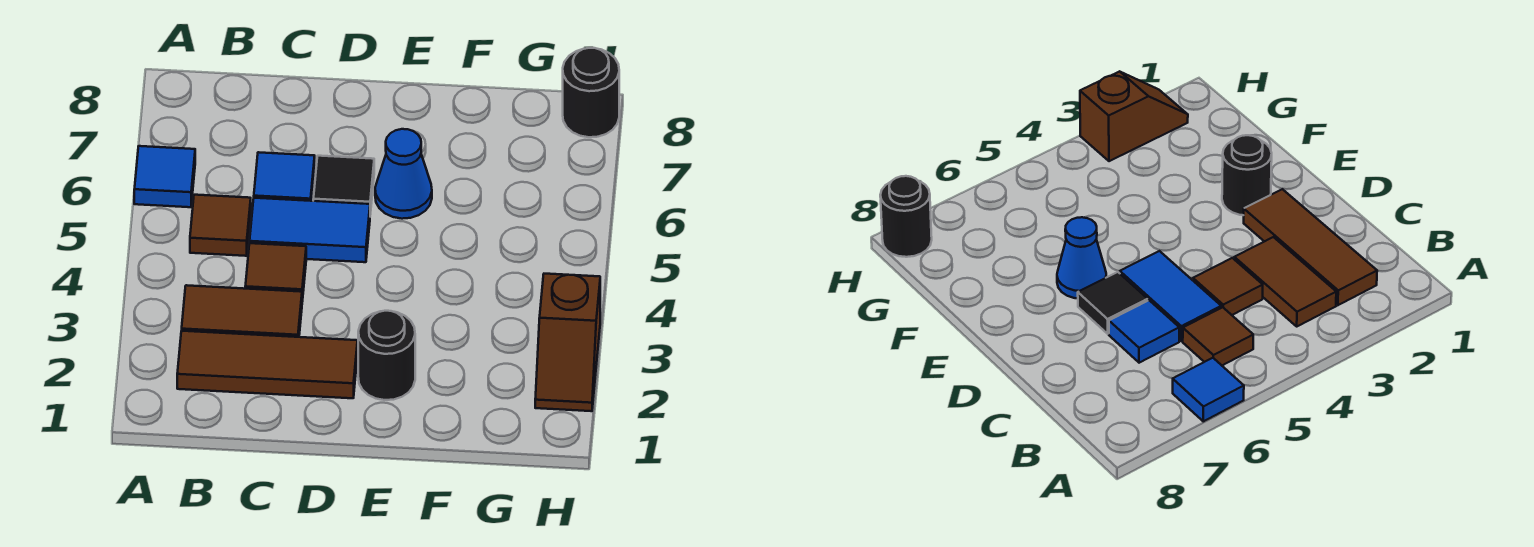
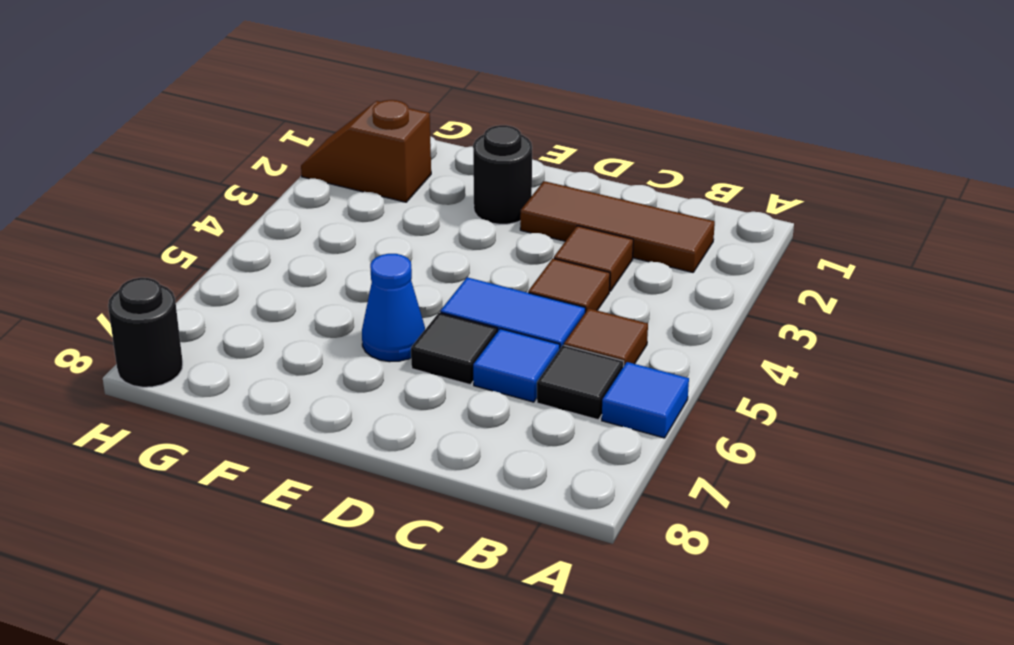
brown 1x2 tile [182,285,302,337] -> brown 1x1 tile [554,226,633,291]
none -> black 1x1 tile [537,345,624,420]
brown 1x2 slope [535,274,600,411] -> brown 1x2 slope turned to [301,100,431,202]

